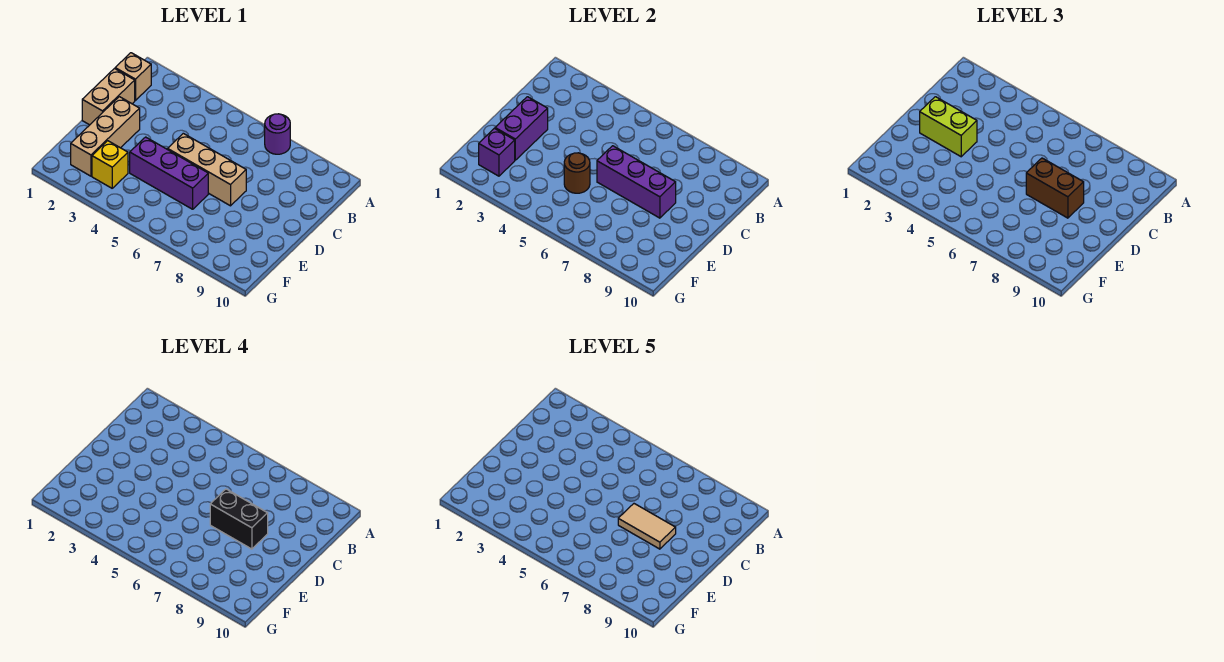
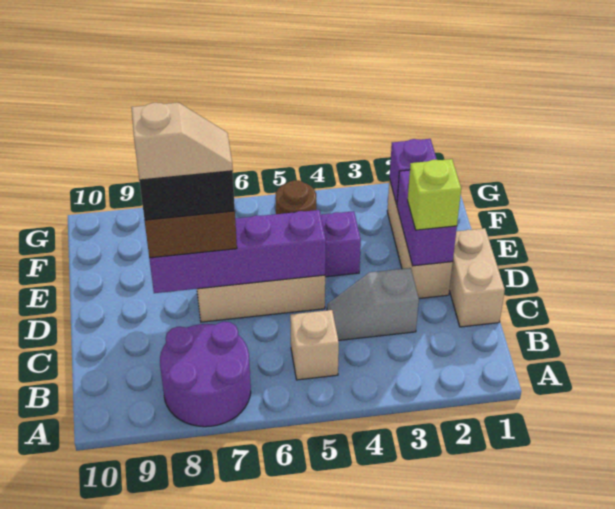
purple 1x1 round brick [265,114,290,154] -> purple 2x2 round brick [160,322,251,427]
tan 1x1 brick [115,53,151,100] -> tan 1x1 brick moved to [290,310,339,380]
none -> grey 1x2 slope [327,268,419,341]
lime 1x2 brick [920,97,977,157] -> lime 1x1 brick [408,159,461,230]
purple 1x3 brick [597,146,676,218] -> purple 1x4 brick [149,210,326,293]
tan 1x2 tile [618,504,676,549] -> tan 1x2 slope [131,103,233,180]
yellow 1x1 brick [92,141,128,188] -> none

